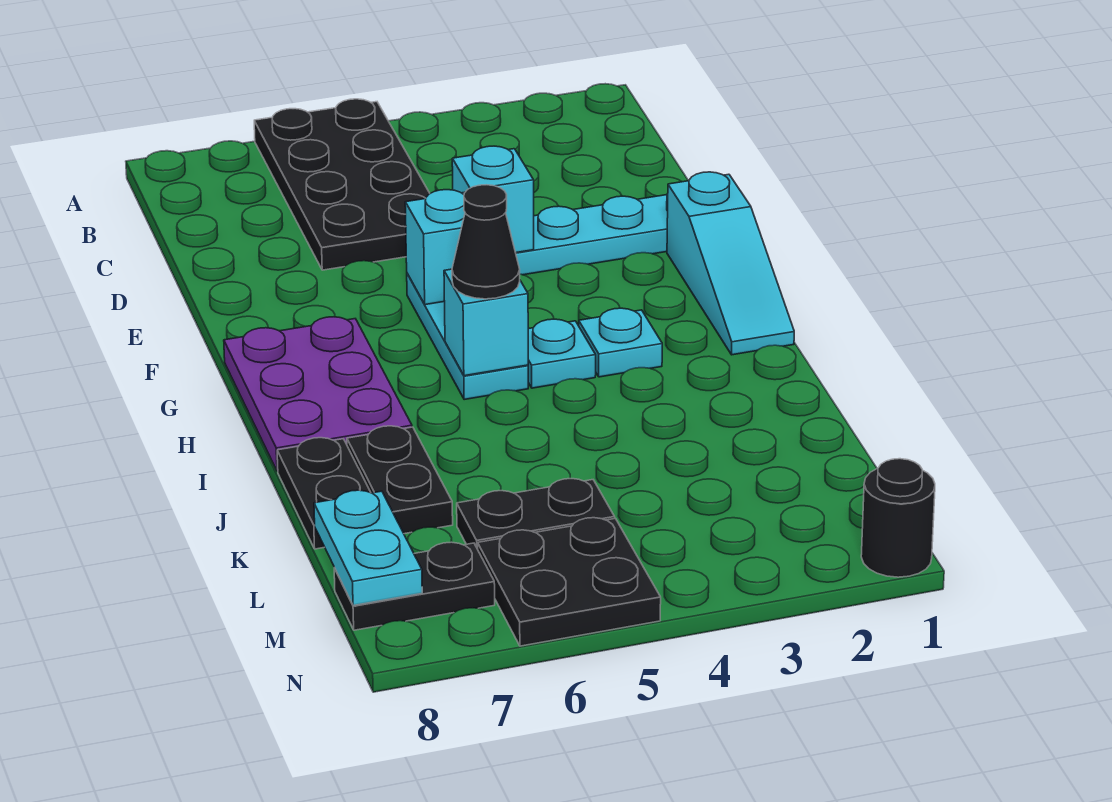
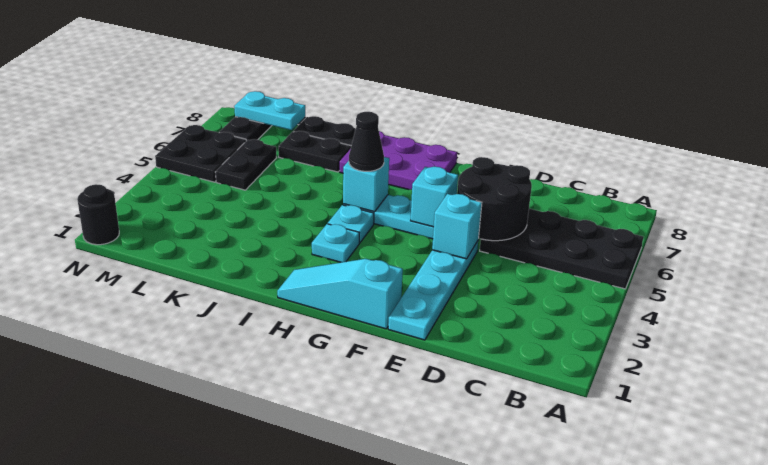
none -> black 2x2 round brick [457,157,532,241]

